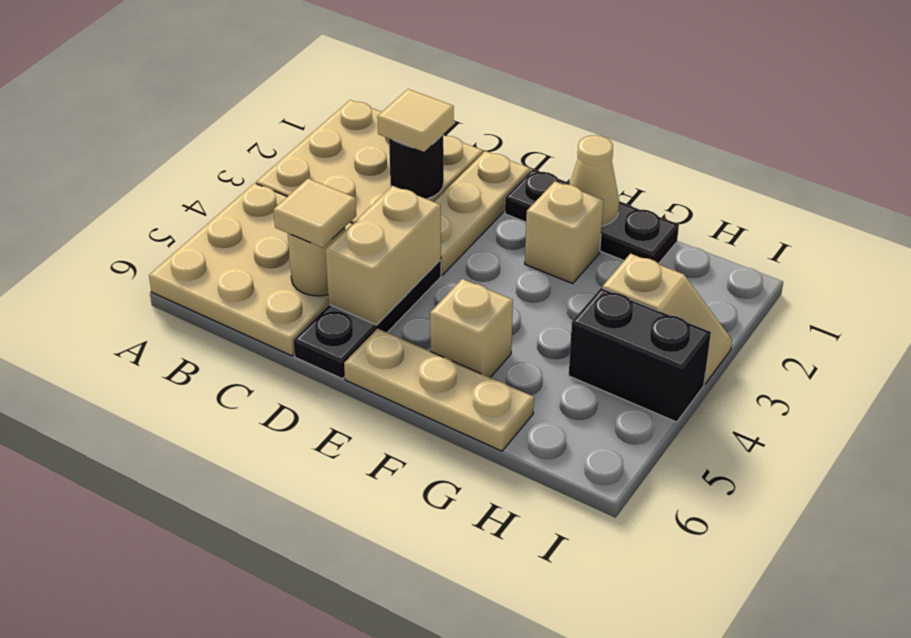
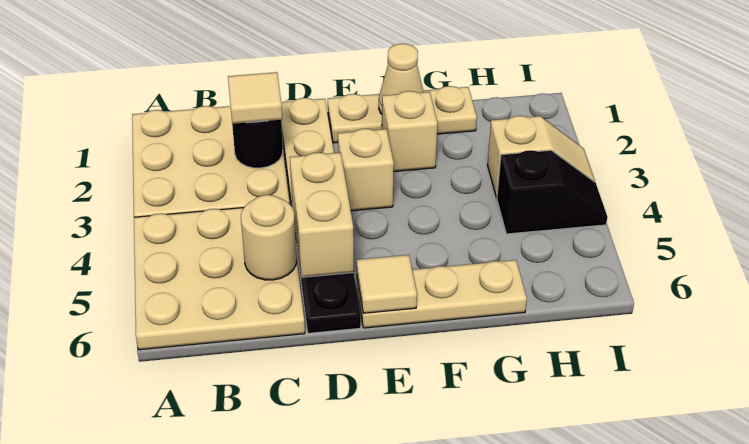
tan 1x1 tile [273,179,356,248] -> tan 1x1 tile moved to [357,255,417,313]
black 1x3 plate [505,169,679,264] -> tan 1x3 plate [328,86,477,143]
tan 1x1 brick [430,279,513,378] -> tan 1x1 brick moved to [338,129,394,211]
black 1x2 brick [569,288,711,422] -> black 1x2 slope [497,150,607,234]

